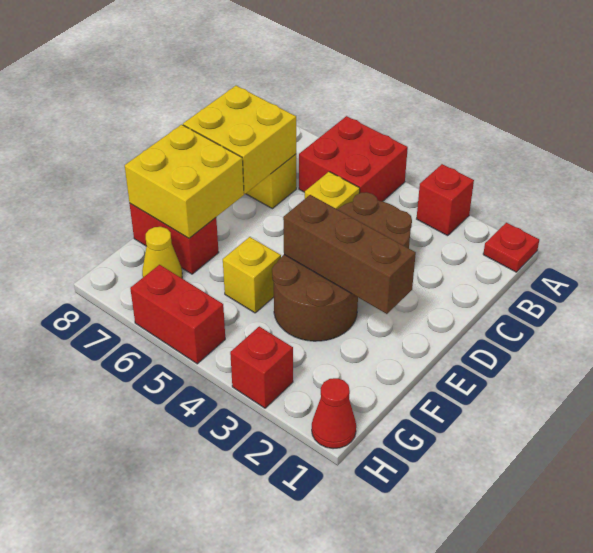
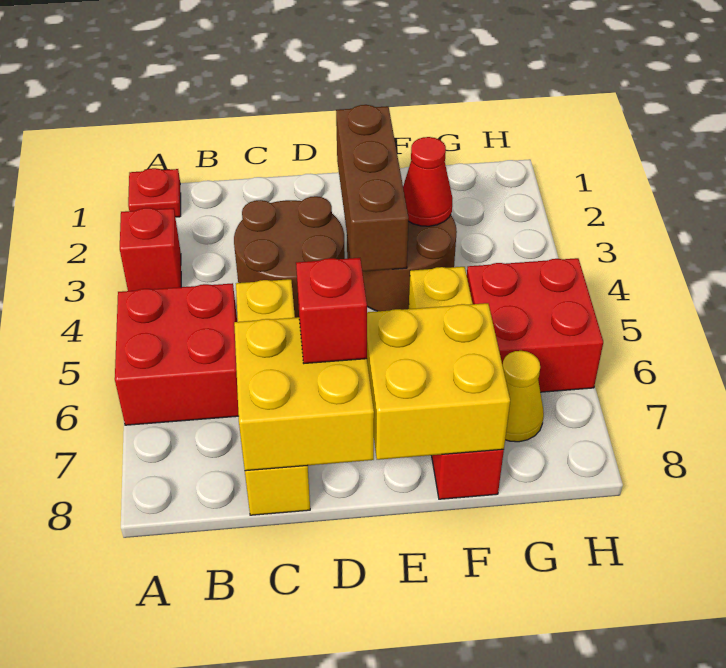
red 1x1 cone [312,378,356,449] -> red 1x1 cone moved to [403,137,452,226]
red 1x1 brick [230,326,293,408] -> red 1x1 brick moved to [296,258,367,363]
red 1x2 brick [130,265,225,364] -> red 2x2 brick [467,258,603,392]

